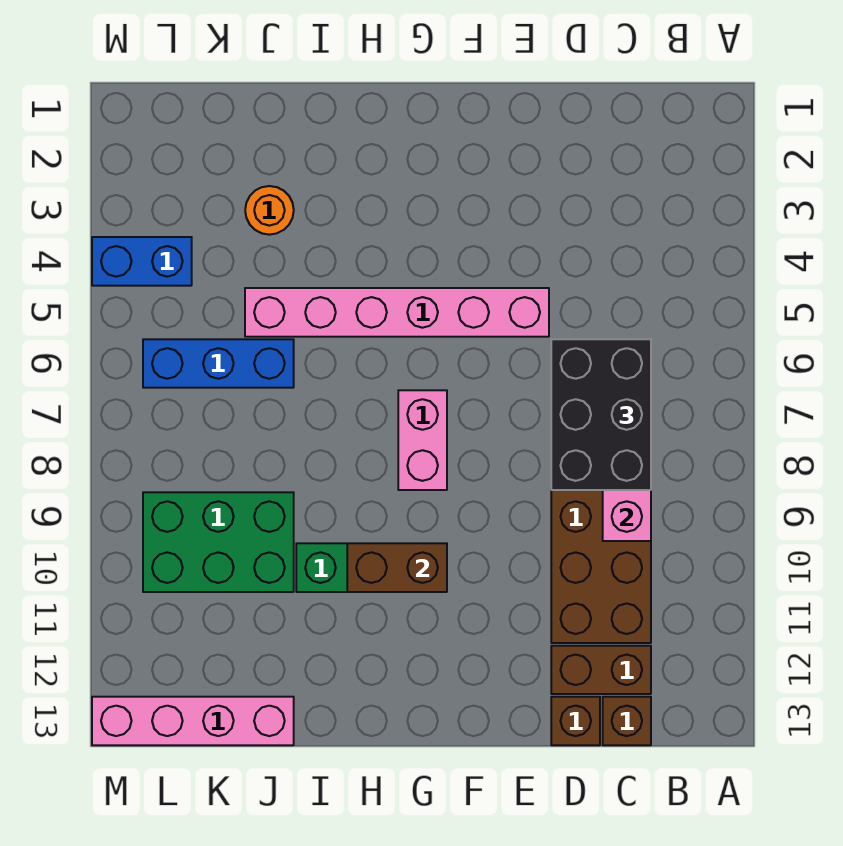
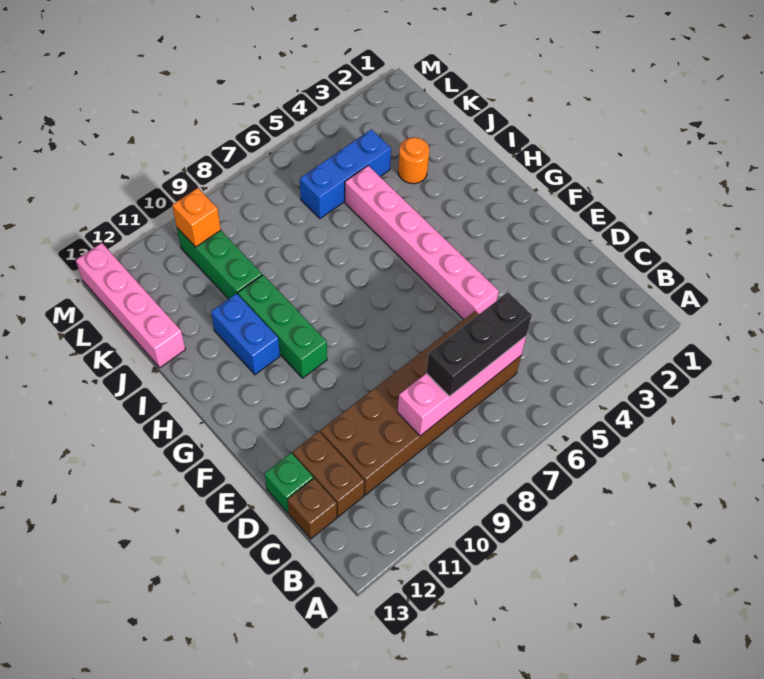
black 2x3 brick [551,339,651,490] -> black 1x3 brick [426,292,532,396]
brown 1x1 brick [551,697,600,745] -> green 1x1 brick [265,453,313,513]
pink 1x2 brick [398,390,447,490] -> none
brown 1x2 brick [347,543,447,592] -> none
blue 1x3 brick [143,339,294,388] -> blue 1x3 brick turned to [300,129,391,219]
green 2x3 brick [143,492,294,592] -> green 1x3 brick [177,228,262,299]
blue 1x2 brick [92,237,192,286] -> blue 1x2 brick moved to [211,294,280,375]
none -> orange 1x1 brick [172,188,221,247]

